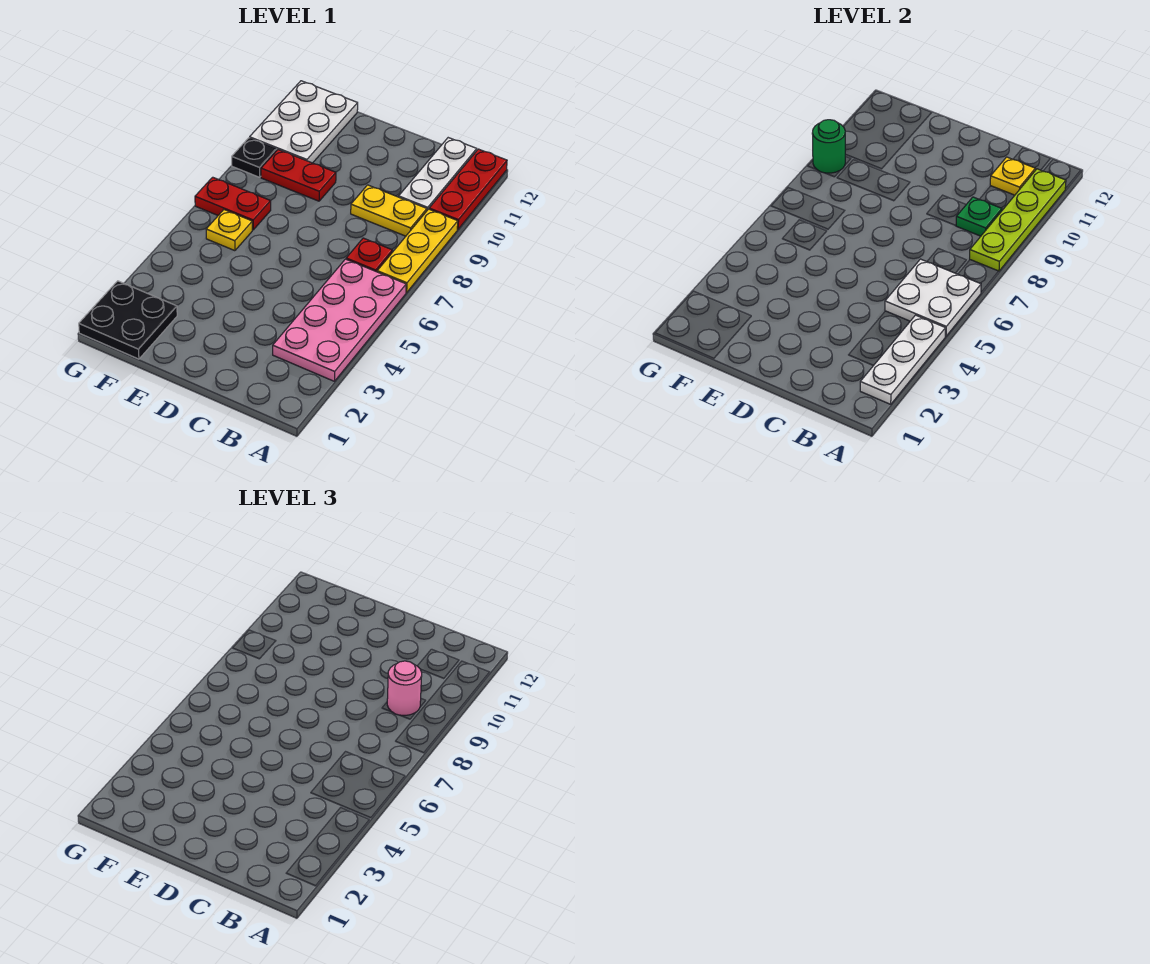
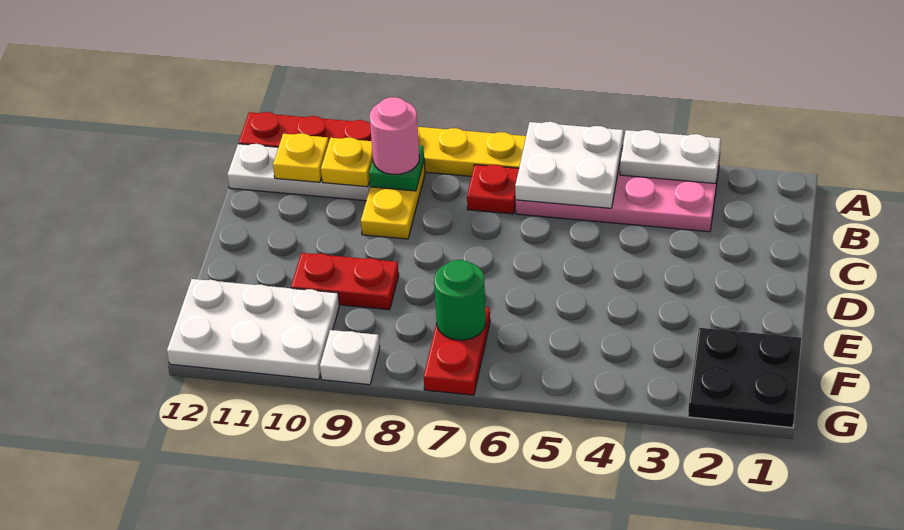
white 1x3 plate [860,315,946,404] -> white 1x2 plate [620,130,721,184]
lime 1x4 plate [970,169,1066,271] -> none
red 1x2 plate [261,150,336,201] -> red 1x2 plate turned to [291,253,399,310]
yellow 1x1 plate [206,210,252,251] -> yellow 1x1 plate moved to [321,138,373,187]
black 1x1 plate [232,138,277,177] -> white 1x1 plate [320,330,380,385]
green 1x1 round brick [812,120,845,173] -> green 1x1 round brick moved to [434,260,486,340]

